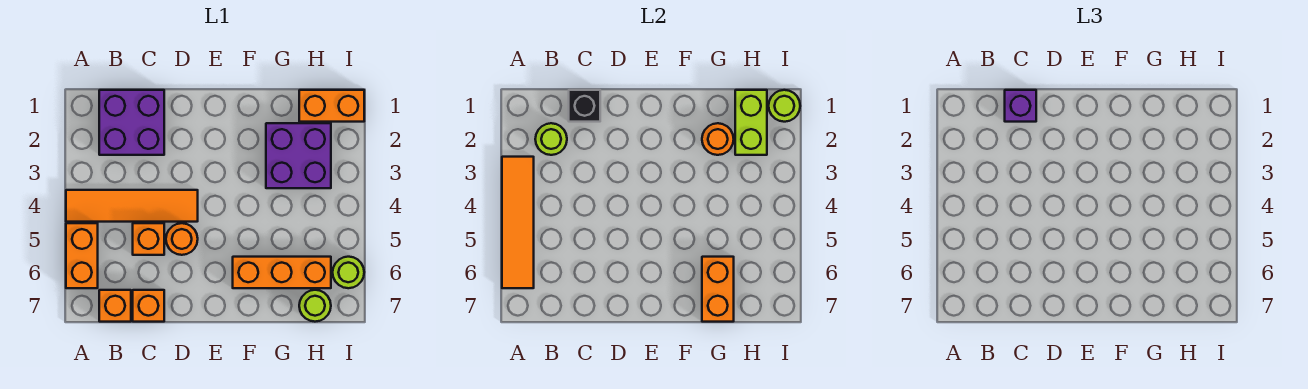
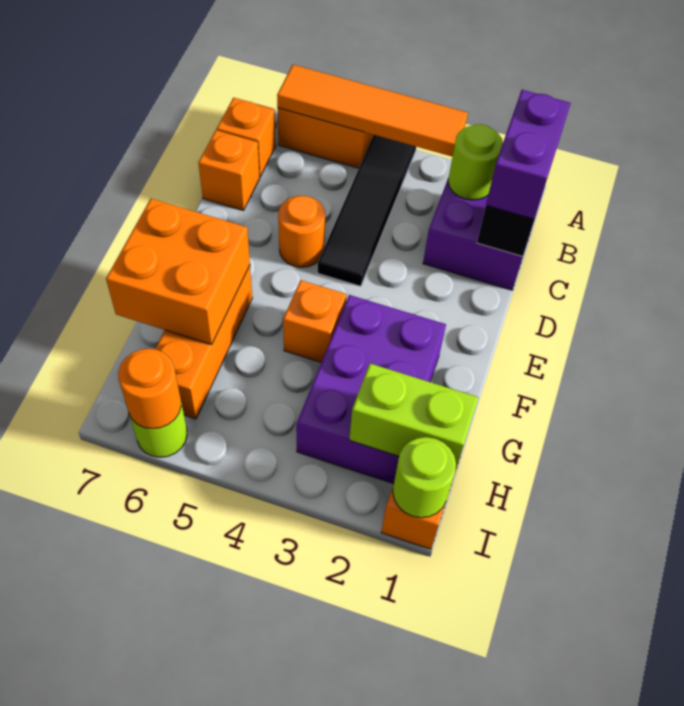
orange 1x4 tile [66,190,198,222] -> black 1x4 tile [318,135,416,286]
purple 1x1 brick [1005,90,1036,122] -> purple 1x2 brick [486,90,571,219]
orange 1x1 brick [133,223,164,255] -> orange 1x1 brick moved to [283,280,347,362]
purple 2x2 brick [266,123,331,188] -> purple 2x3 brick [296,295,446,484]
orange 1x1 round brick [702,123,734,155] -> orange 1x1 round brick moved to [118,349,181,429]
orange 1x2 brick [702,257,734,322] -> orange 2x2 brick [106,199,250,345]
lime 1x1 round brick [299,290,331,322] -> none

